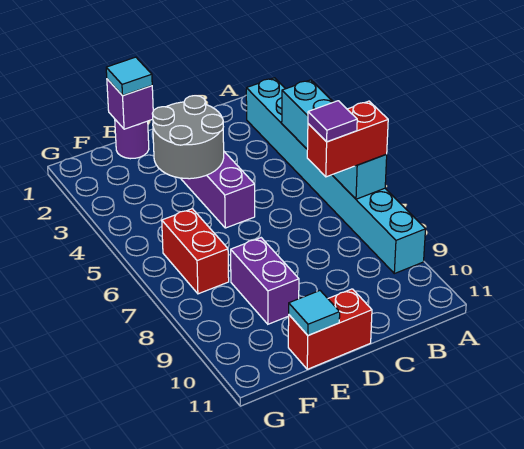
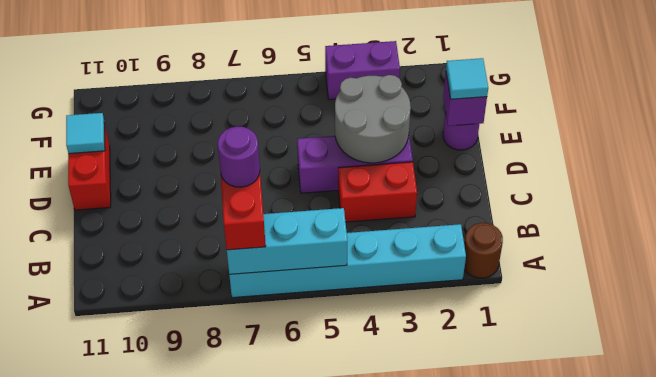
none -> brown 1x1 round brick [464,223,503,278]
cyan 1x8 brick [246,78,425,274] -> cyan 1x6 brick [229,224,466,298]
cyan 1x4 brick [282,80,387,199] -> cyan 1x3 brick [227,208,347,274]
purple 1x1 tile [308,101,357,142] -> purple 1x1 round brick [218,126,260,187]
purple 1x2 brick [231,238,299,324] -> purple 1x2 brick moved to [325,41,400,100]
red 1x2 brick [162,209,229,294] -> red 1x2 brick moved to [338,162,417,222]

